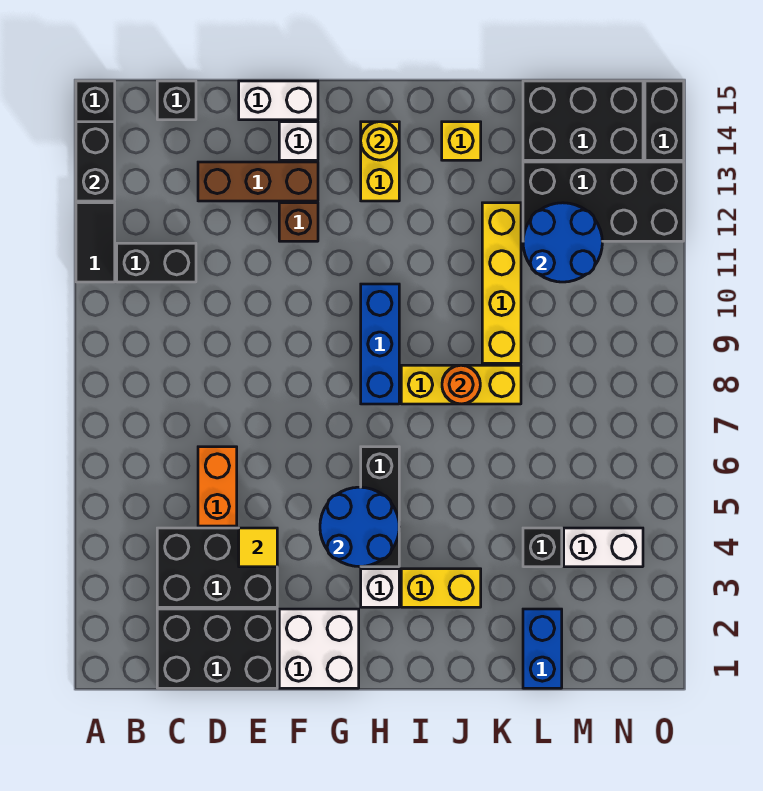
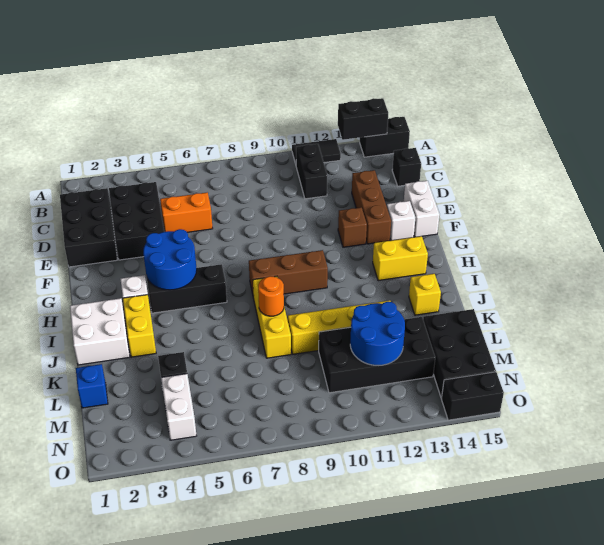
yellow 1x1 tile [239,528,277,567] -> none
white 2x2 brick [279,609,359,688] -> white 2x2 brick moved to [70,298,130,365]
blue 1x3 brick [361,284,399,404] -> brown 1x3 brick [249,250,328,298]
yellow 1x1 round brick [361,122,399,160] -> none
blue 1x2 brick [523,609,562,688] -> blue 1x1 brick [76,364,108,408]
black 2x4 brick [523,162,684,241] -> black 2x4 brick turned to [319,317,435,393]

